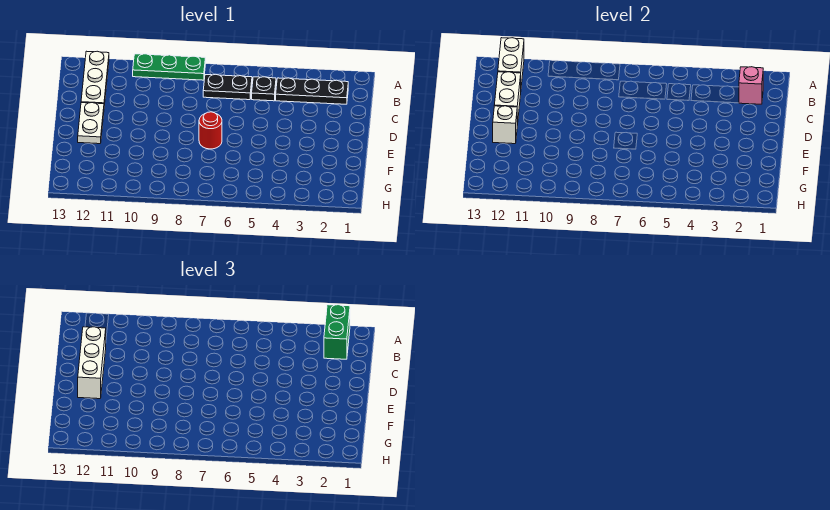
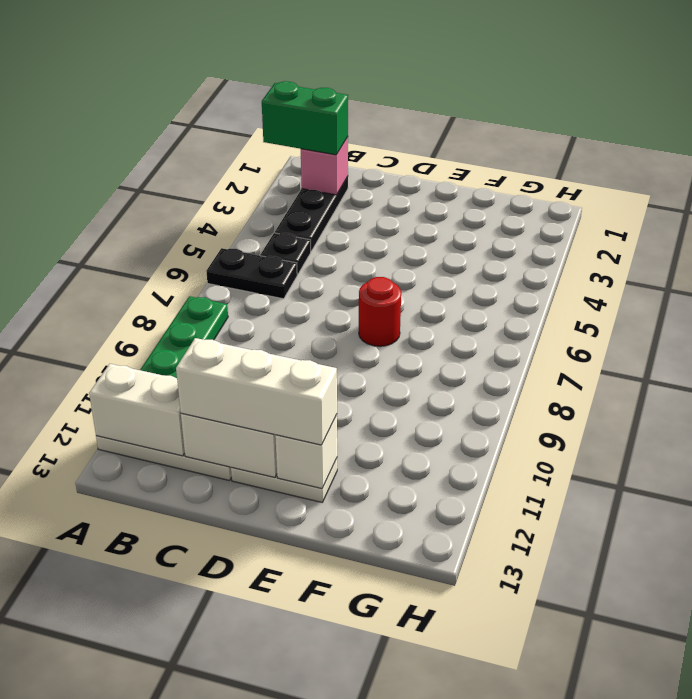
black 1x2 plate [203,74,252,100] -> black 1x2 plate turned to [206,248,297,299]

